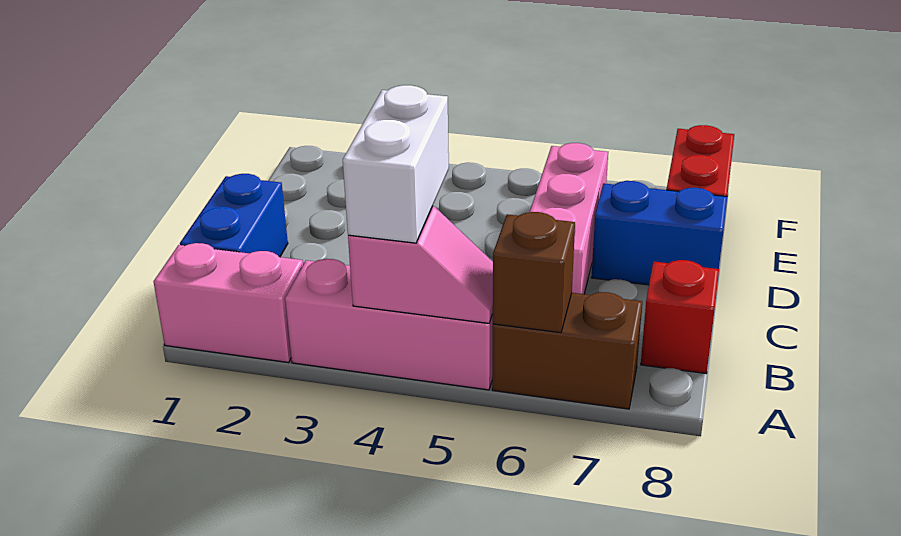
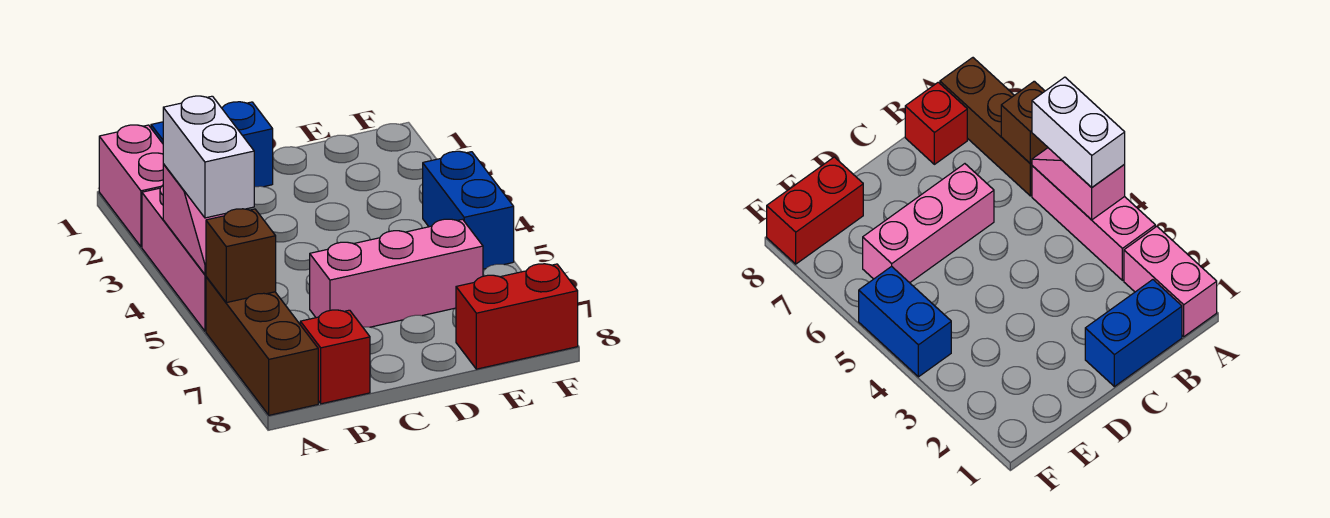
white 1x2 brick [343,85,449,243] -> white 1x2 brick turned to [163,96,254,218]
brown 1x2 brick [492,292,642,409] -> brown 1x3 brick [206,277,318,415]
blue 1x2 brick [591,181,727,285] -> blue 1x2 brick moved to [423,151,514,269]

